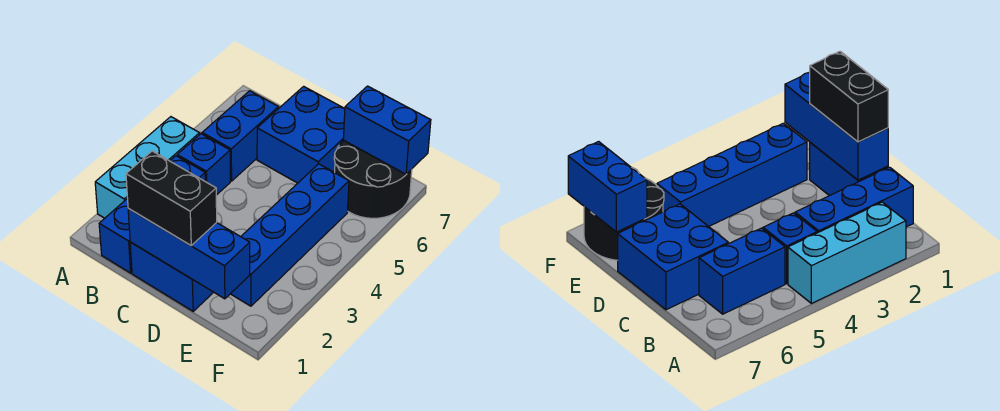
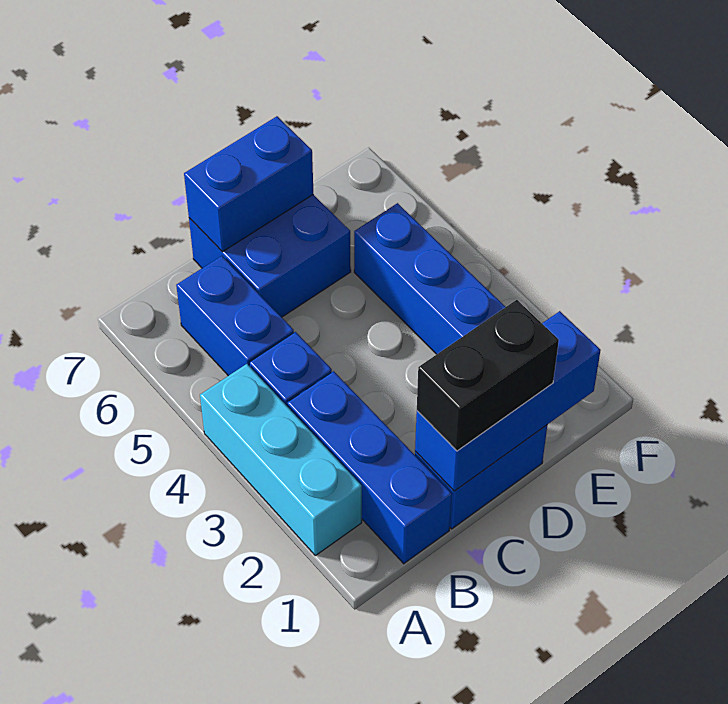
black 2x2 round brick [334,140,412,218] -> none
blue 1x2 brick [343,86,431,174] -> blue 1x2 brick moved to [184,116,313,252]

